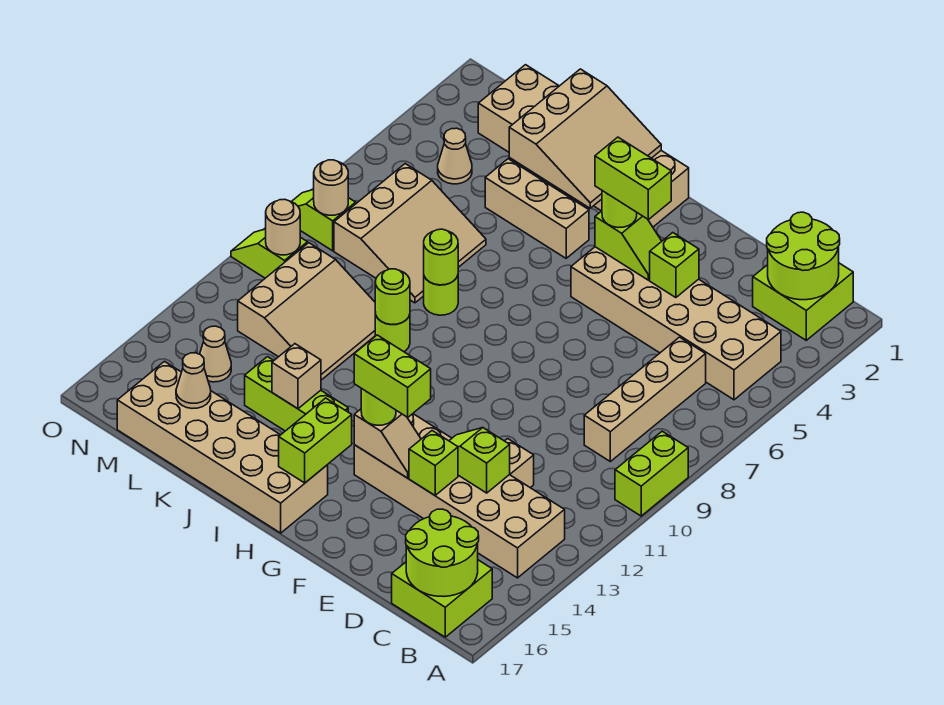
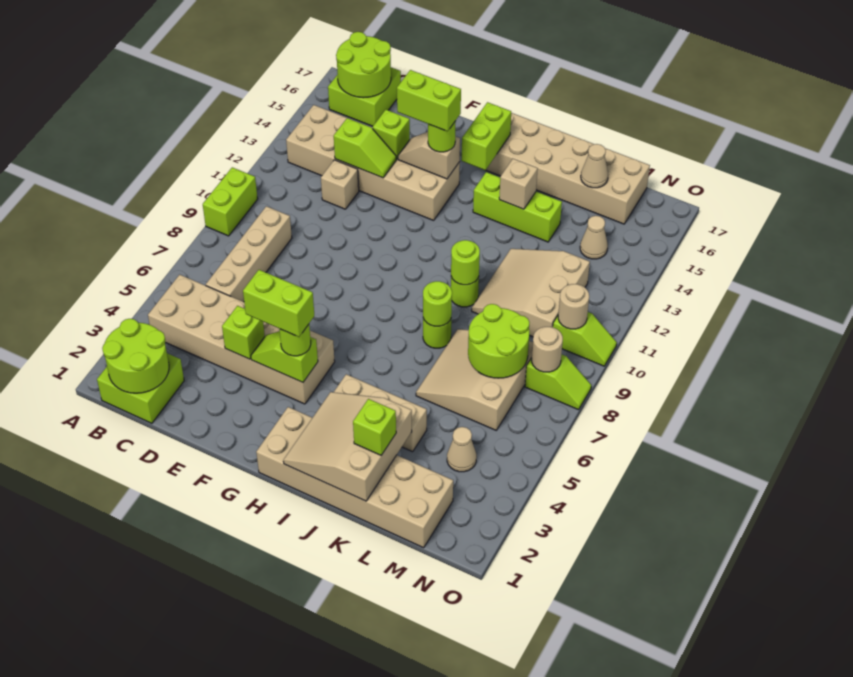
none -> lime 1x1 brick [353,399,396,455]
none -> lime 2x2 round brick [468,304,530,378]

